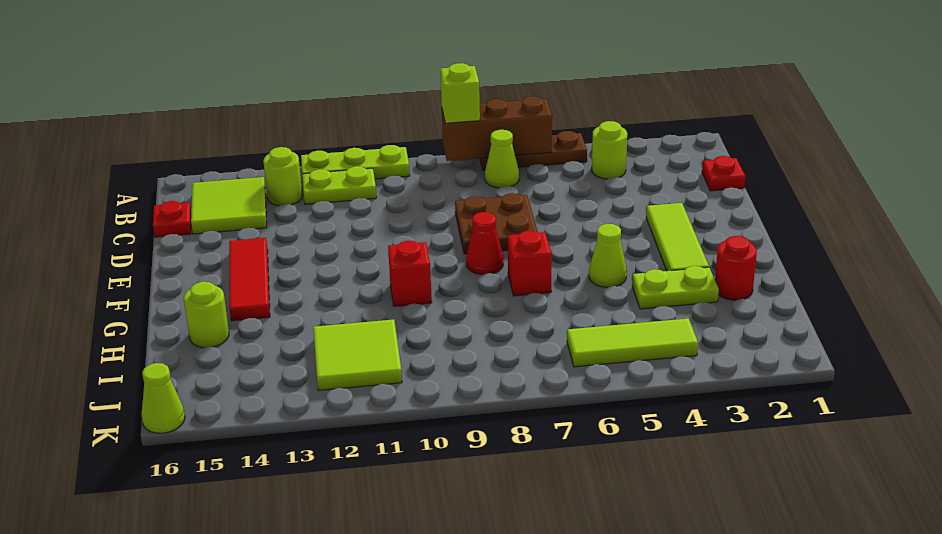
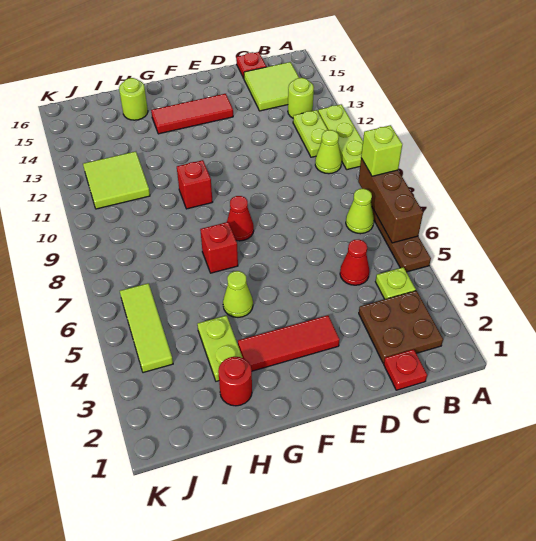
lime 1x1 round brick [592,121,627,179] -> lime 1x1 plate [375,267,416,299]
none -> red 1x1 cone [340,240,369,285]
brown 2x2 plate [455,193,538,254] -> brown 2x2 plate moved to [359,291,443,363]
lime 1x3 tile [646,203,709,271] -> red 1x3 tile [238,315,340,371]
lime 1x1 cone [141,363,185,433] -> lime 1x1 cone moved to [315,130,342,174]

